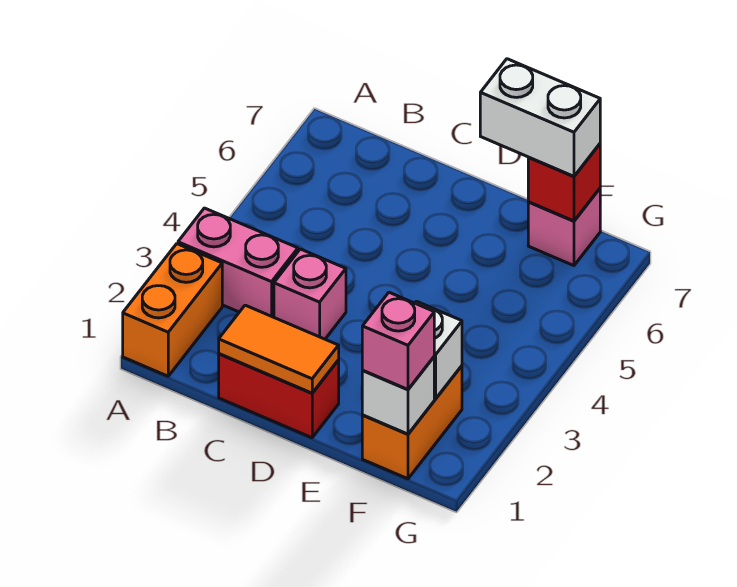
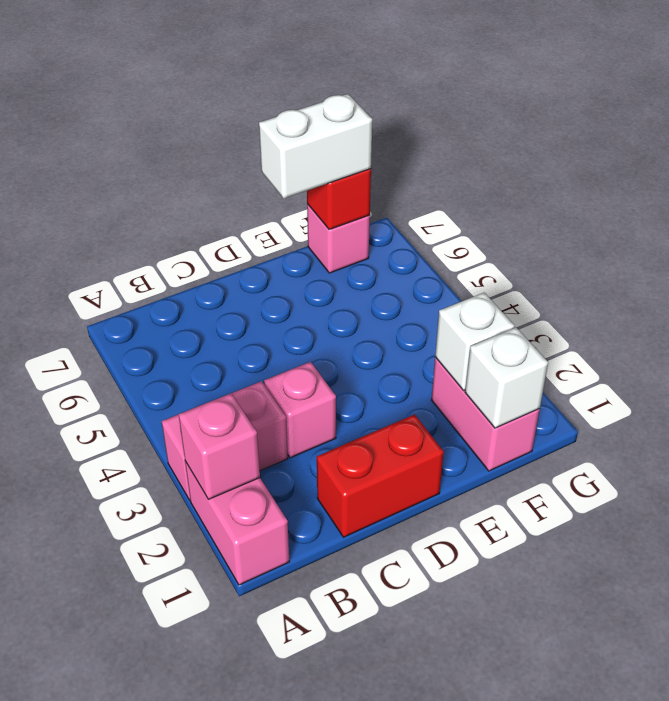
orange 1x2 brick [123,244,222,376] -> pink 1x2 brick [185,461,289,585]
orange 1x2 tile [219,305,339,393] -> none
orange 1x2 brick [362,366,462,479] -> pink 1x2 brick [432,357,540,471]
pink 1x1 brick [362,292,434,389] -> pink 1x1 brick moved to [179,393,260,499]

